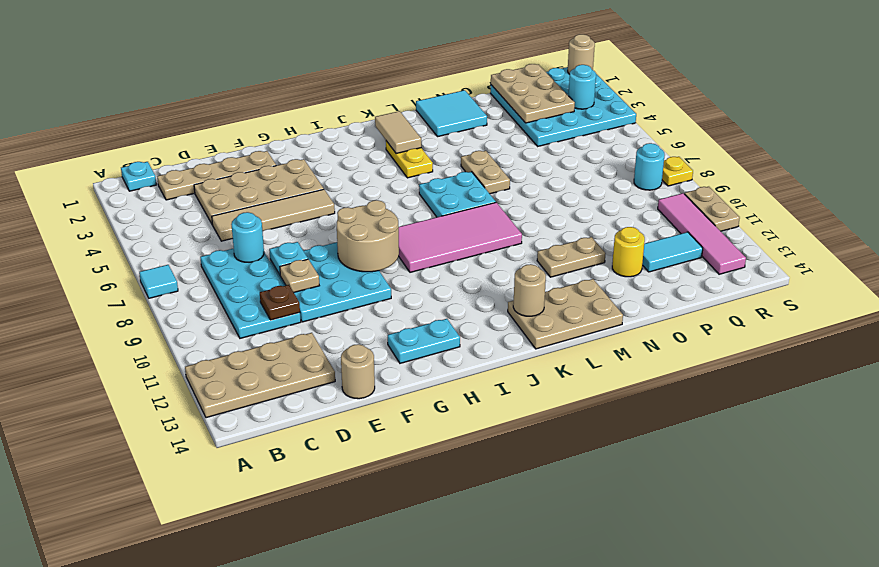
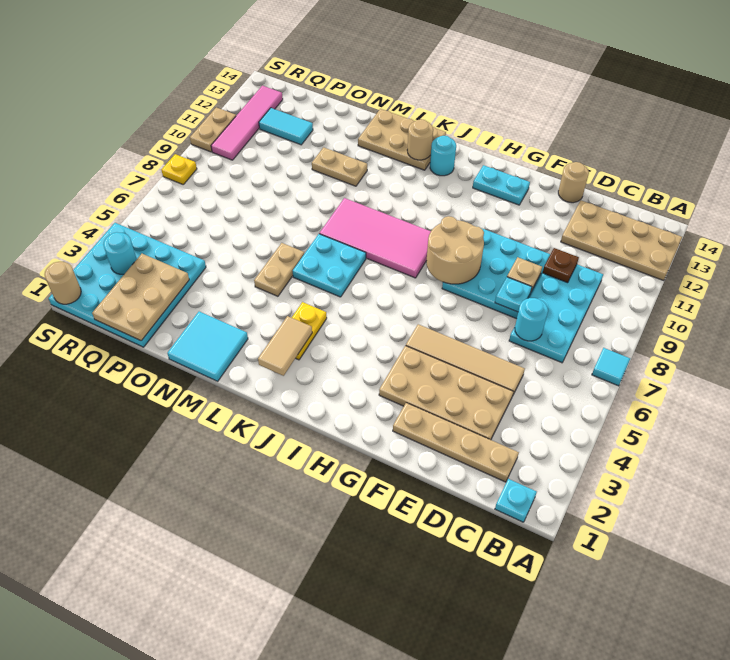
yellow 1x1 round brick [612,227,645,277] -> none
cyan 1x1 round brick [634,143,665,190] -> cyan 1x1 round brick moved to [430,136,456,176]

